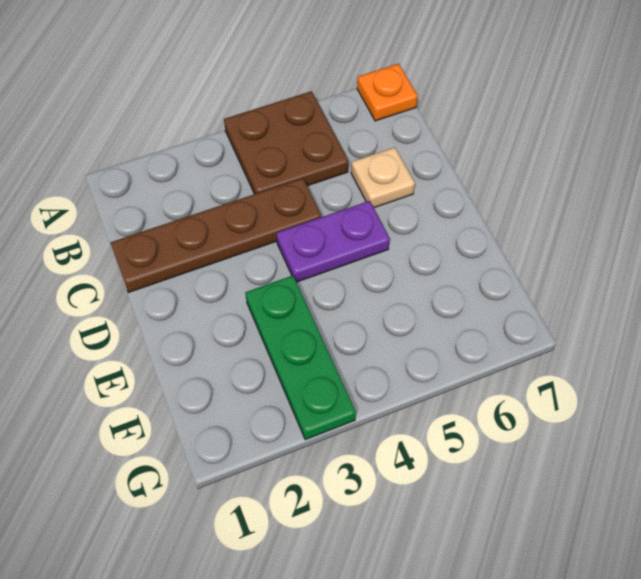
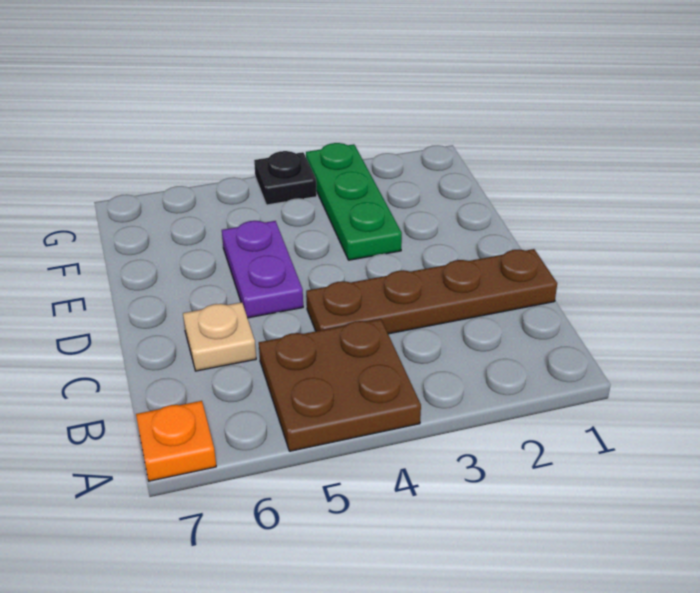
purple 1x2 plate [276,201,390,282] -> purple 1x2 plate turned to [222,221,303,318]
none -> black 1x1 plate [254,151,317,205]

